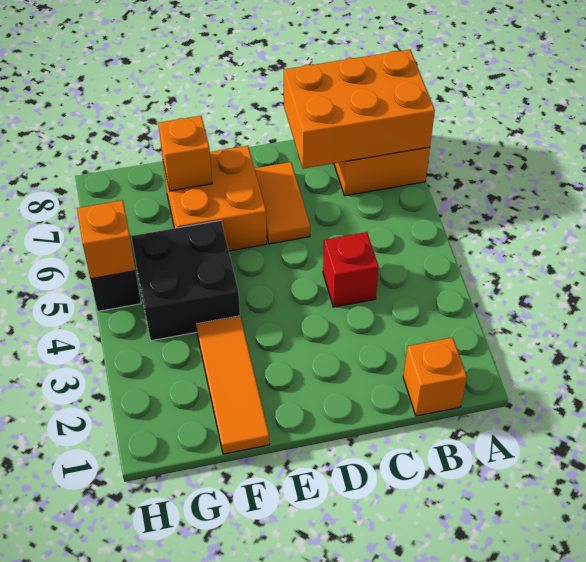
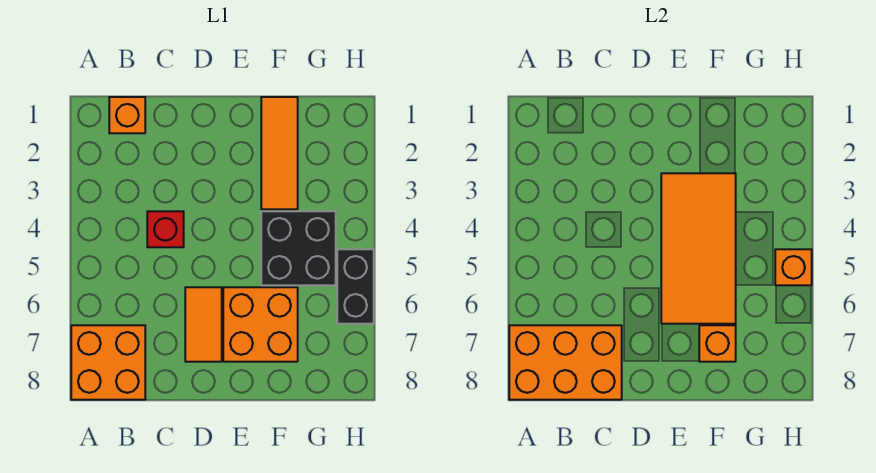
none -> orange 2x4 tile [661,173,736,324]

